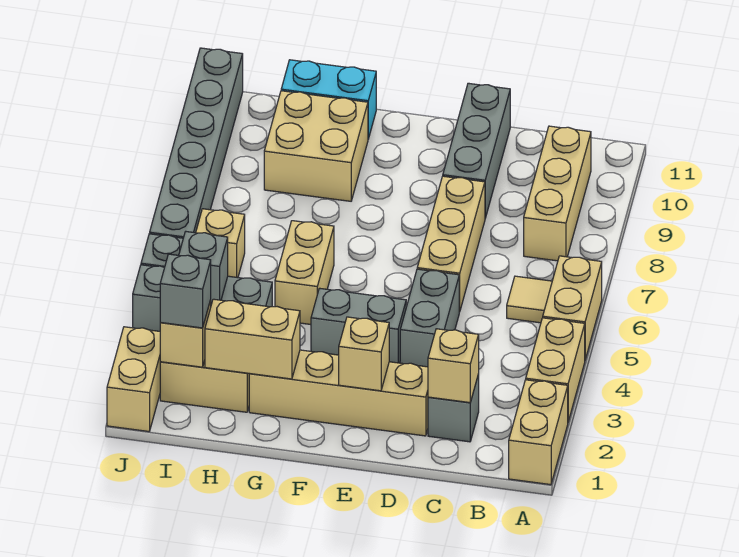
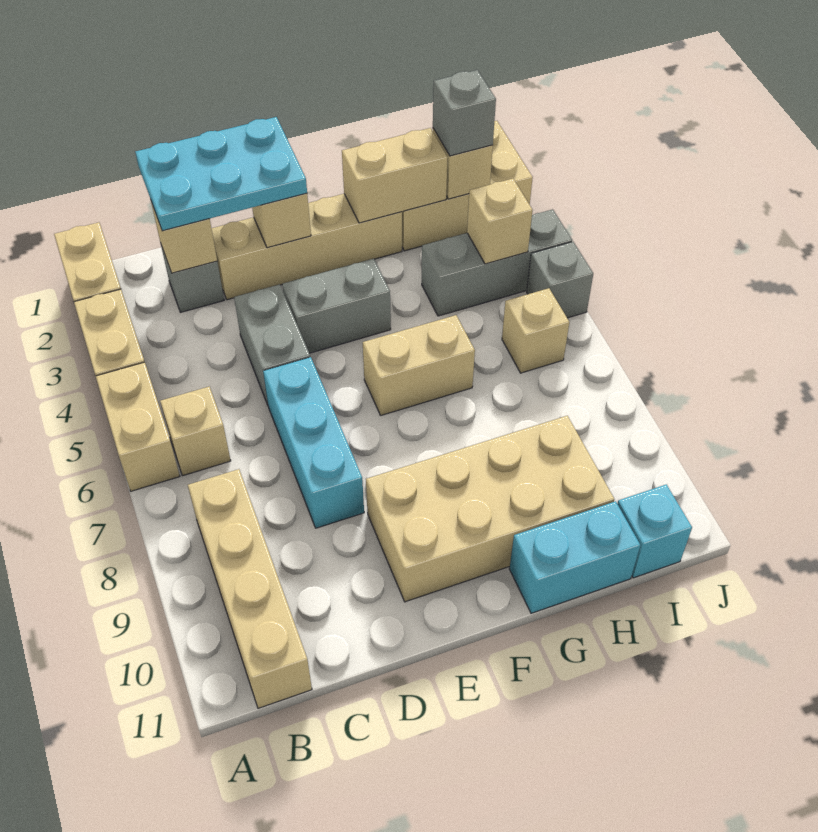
tan 1x1 tile [507,276,552,323] -> tan 1x1 brick [160,387,231,476]
tan 1x3 brick [524,126,591,261] -> tan 1x4 brick [188,469,312,708]
none -> cyan 2x3 plate [135,117,307,231]
tan 1x3 brick [417,176,485,312] -> cyan 1x3 brick [263,357,364,528]
grey 1x3 brick [443,83,510,218] -> none
tan 1x2 brick [275,221,334,325] -> tan 1x2 brick turned to [363,315,475,415]
tan 2x2 brick [264,91,368,201] -> tan 2x4 brick [366,416,614,602]
grey 1x1 brick [179,232,228,304] -> tan 1x1 brick [467,179,532,264]
none -> cyan 1x1 brick [617,484,692,578]
grey 1x6 brick [150,48,243,238] -> none

